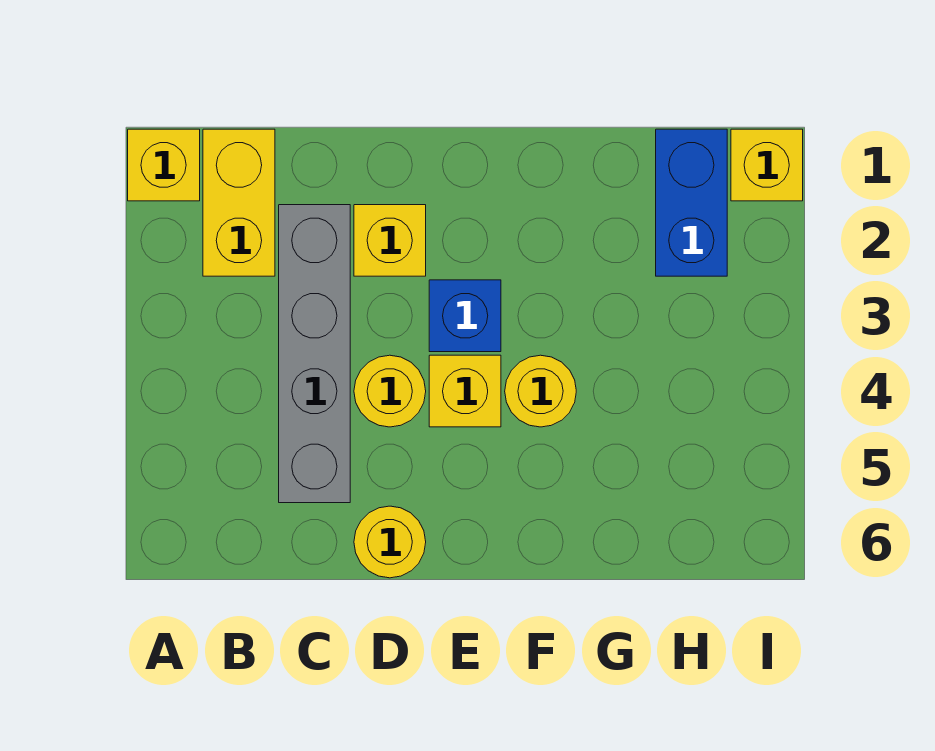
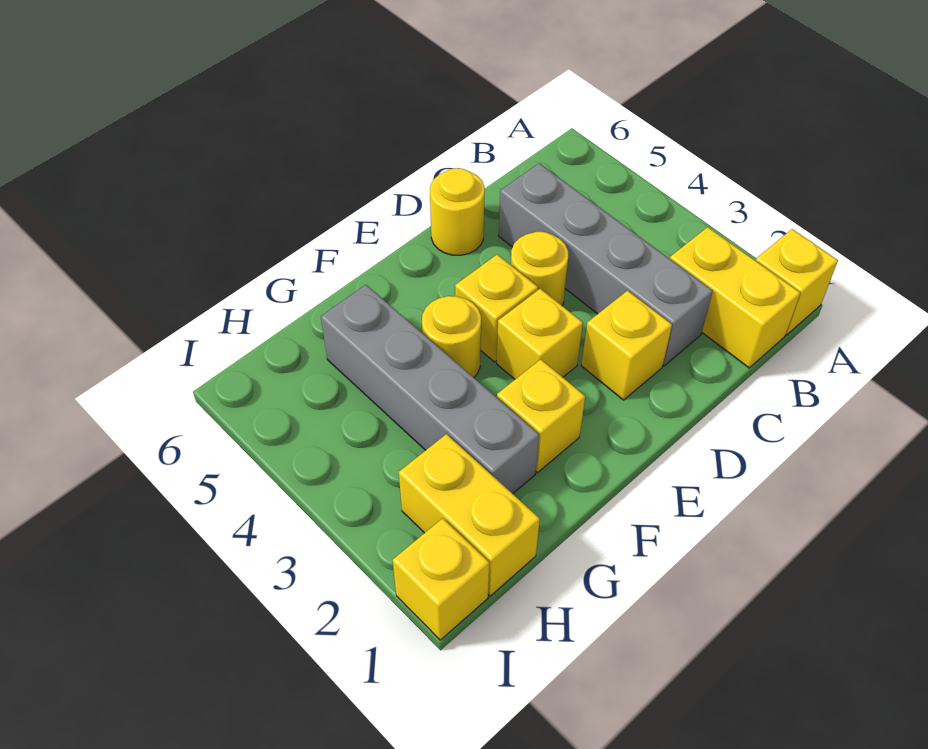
blue 1x1 brick [429,280,501,352] -> yellow 1x1 brick [497,289,583,379]
none -> yellow 1x1 brick [497,359,585,473]
none -> grey 1x4 brick [321,285,539,494]
blue 1x2 brick [656,129,727,276] -> yellow 1x2 brick [399,434,540,596]

